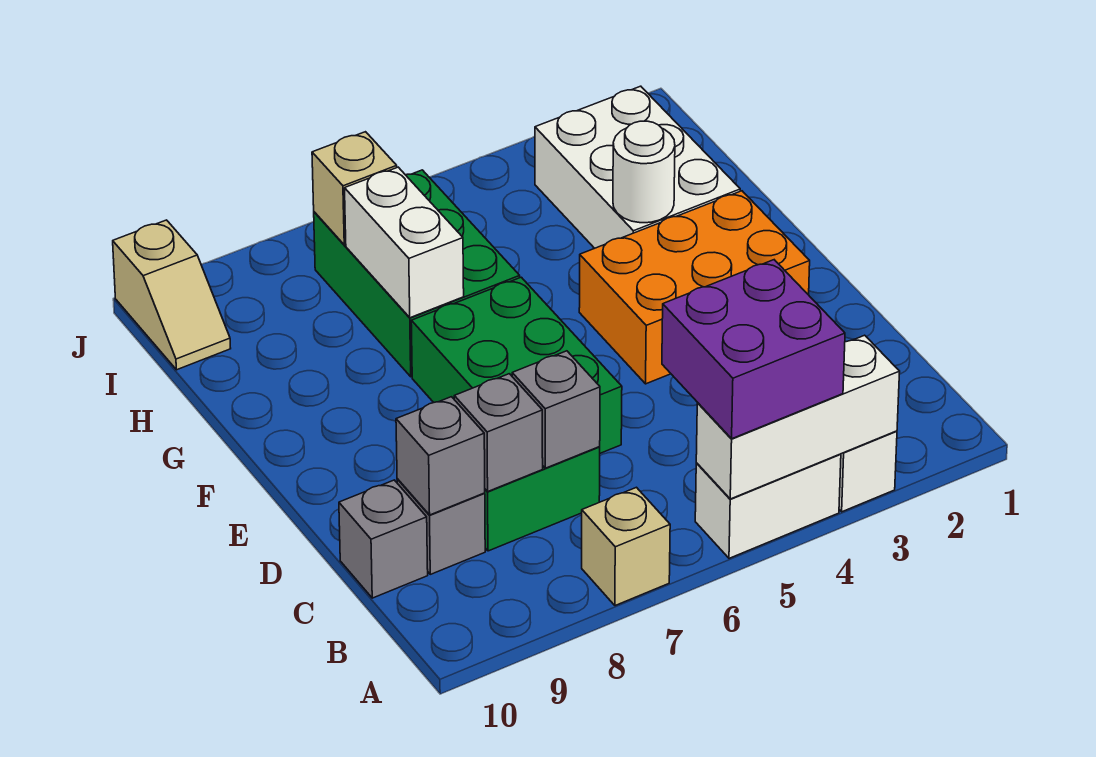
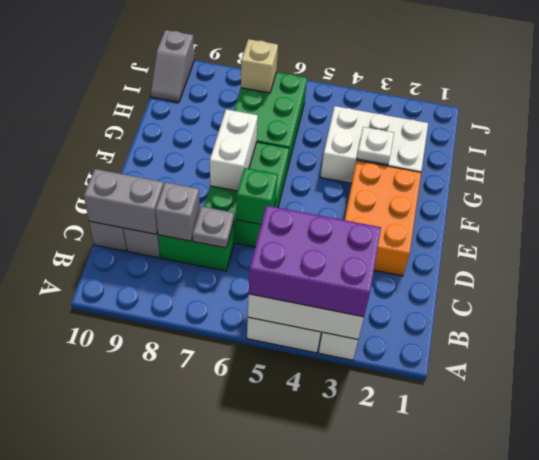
purple 2x2 brick [662,260,845,439] -> purple 2x3 brick [249,205,381,317]
tan 1x1 brick [582,487,670,606] -> none
grey 1x1 brick [512,351,600,468] -> grey 1x1 plate [193,206,234,248]
grey 1x1 brick [396,397,485,515] -> grey 1x2 brick [84,169,164,234]
none -> green 1x1 brick [236,168,278,224]
orange 2x3 brick [579,191,810,384] -> orange 2x3 brick turned to [345,161,421,276]
white 2x3 brick [535,86,740,248] -> white 2x3 brick turned to [321,106,428,183]
white 1x1 round brick [613,121,675,223] -> white 1x1 plate [357,127,394,165]
white 1x2 brick [345,167,464,318] -> white 1x2 brick moved to [210,109,258,191]
tan 1x2 slope [113,220,231,370] -> grey 1x2 slope [151,30,194,102]

